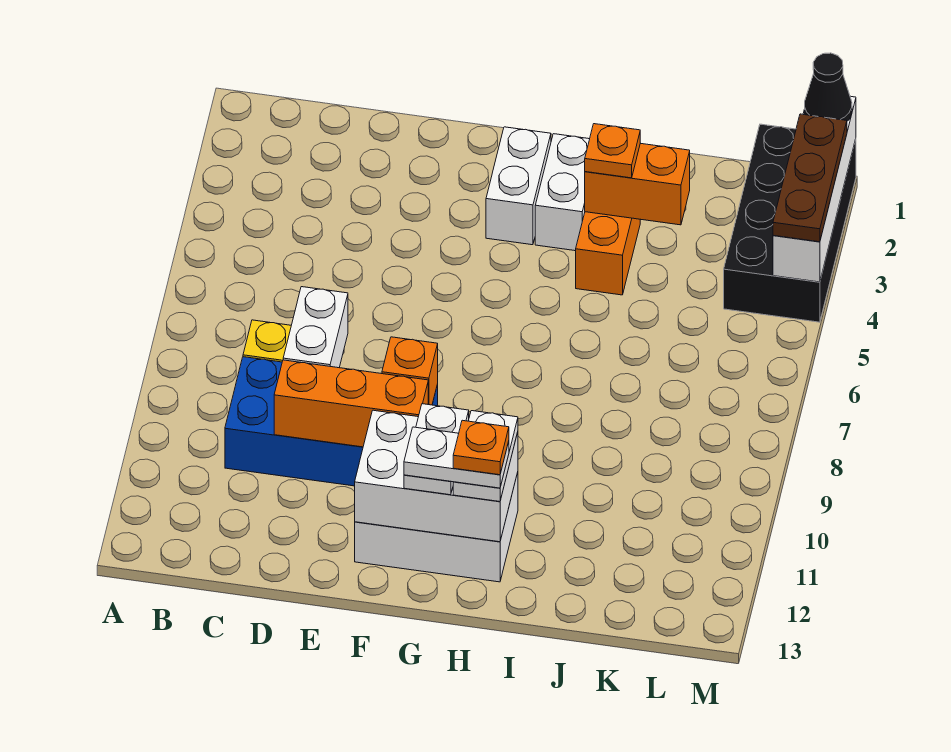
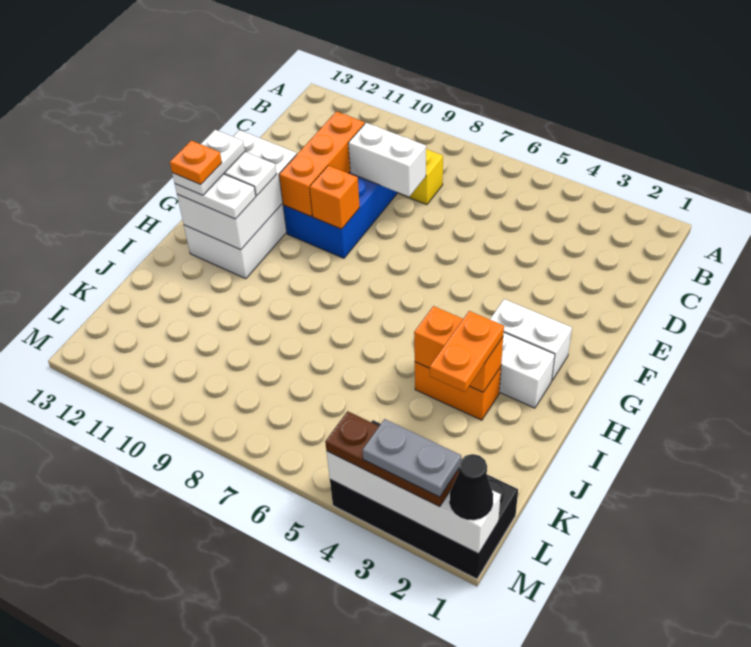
orange 1x2 brick [585,143,690,225] -> orange 1x2 brick turned to [414,306,503,392]
orange 1x1 plate [585,124,640,178] -> orange 1x2 plate [429,311,504,392]
none -> grey 1x2 plate [362,419,461,497]

